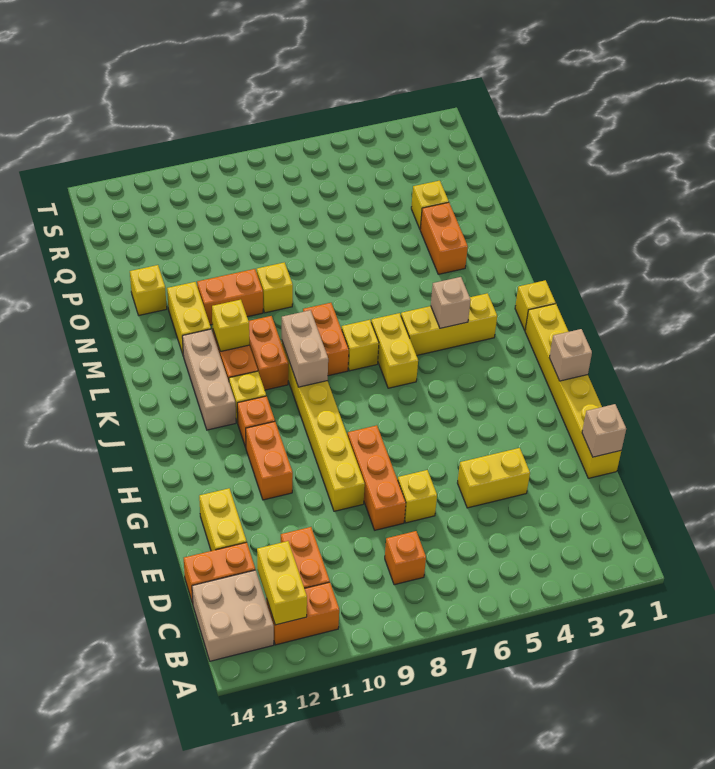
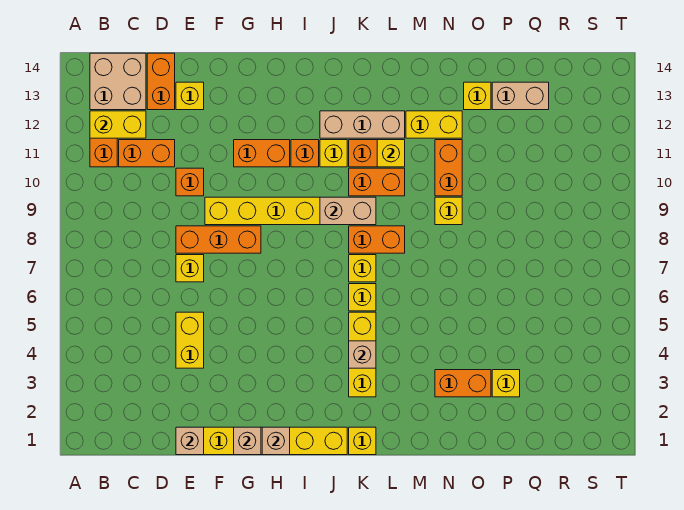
orange 1x1 brick [385,531,426,585] -> orange 1x1 brick moved to [176,168,204,196]
yellow 1x2 brick [199,488,247,551] -> yellow 1x1 brick [176,82,204,110]
none -> tan 1x1 brick [234,427,261,455]
yellow 1x2 brick [371,313,418,388] -> yellow 1x1 brick [349,284,376,311]
none -> tan 1x2 brick [492,82,549,110]

